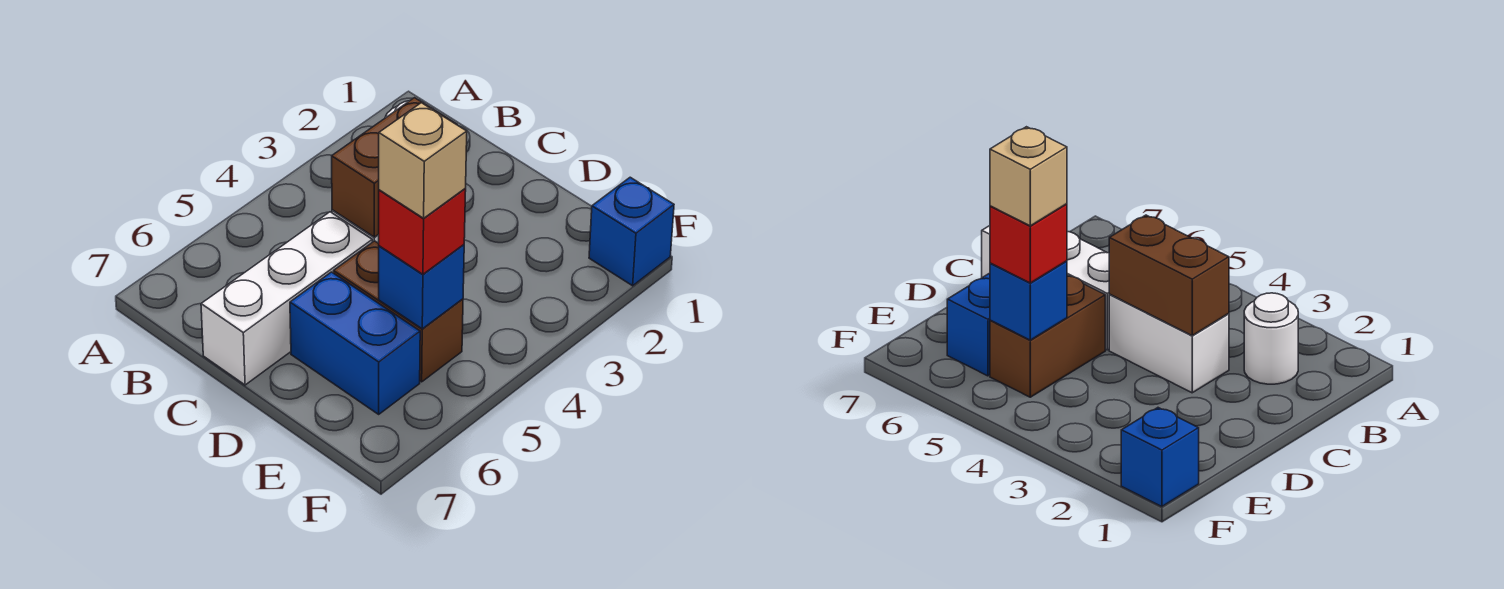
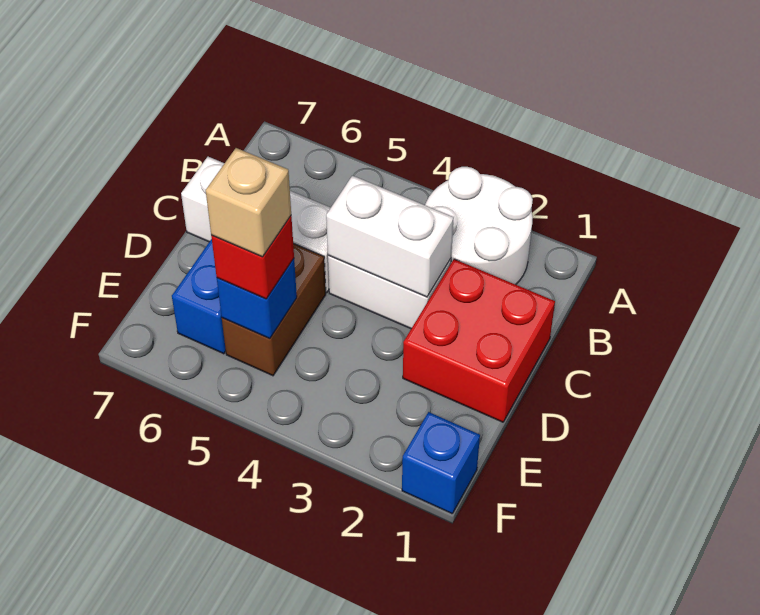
white 1x1 round brick [1244,293,1298,384] -> white 2x2 round brick [425,167,533,285]
none -> red 2x2 brick [403,259,555,422]
brown 1x2 brick [332,98,457,237] -> white 1x2 brick [326,176,454,297]

